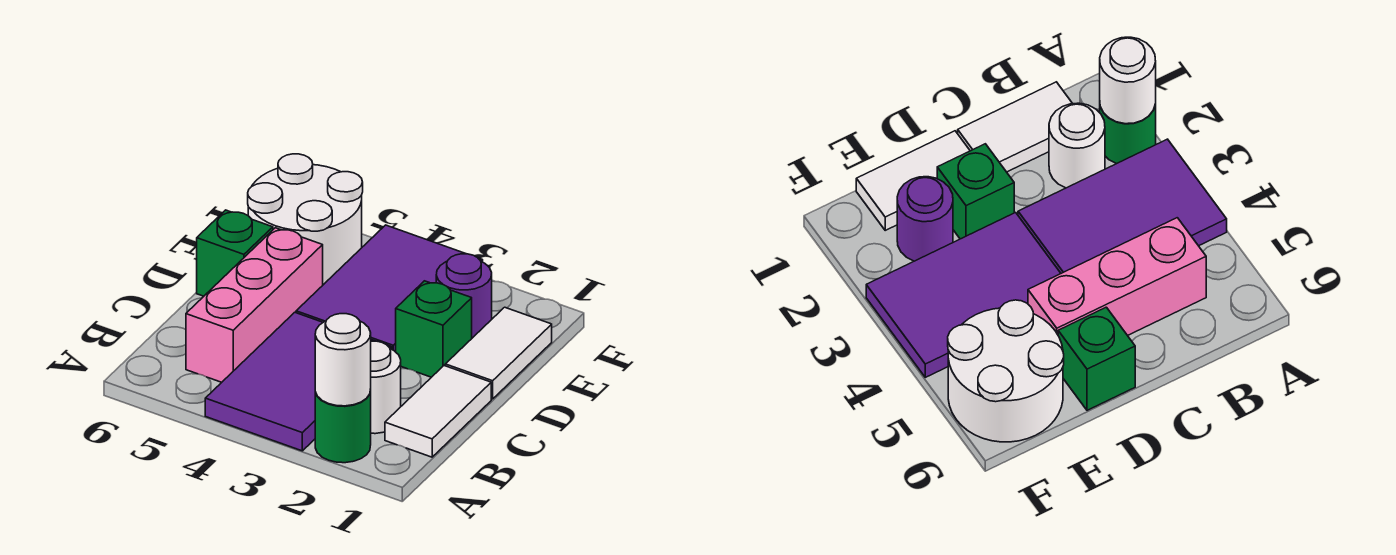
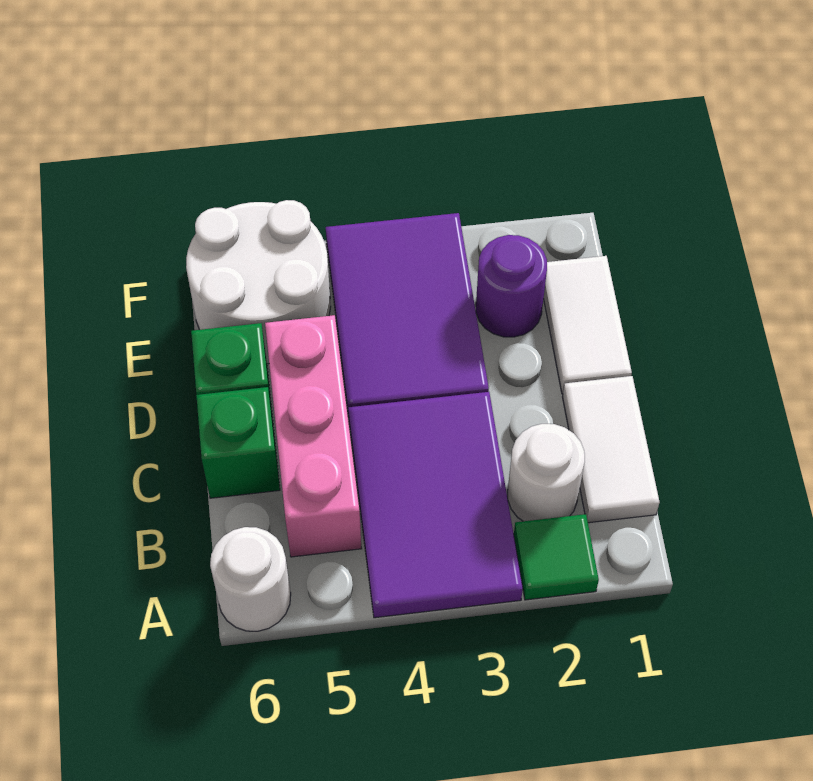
green 1x1 round brick [315,390,371,463] -> green 1x1 tile [514,514,599,600]
white 1x1 round brick [315,314,371,406] -> white 1x1 round brick moved to [210,527,291,631]
green 1x1 brick [396,281,472,377] -> green 1x1 brick moved to [196,387,280,498]

